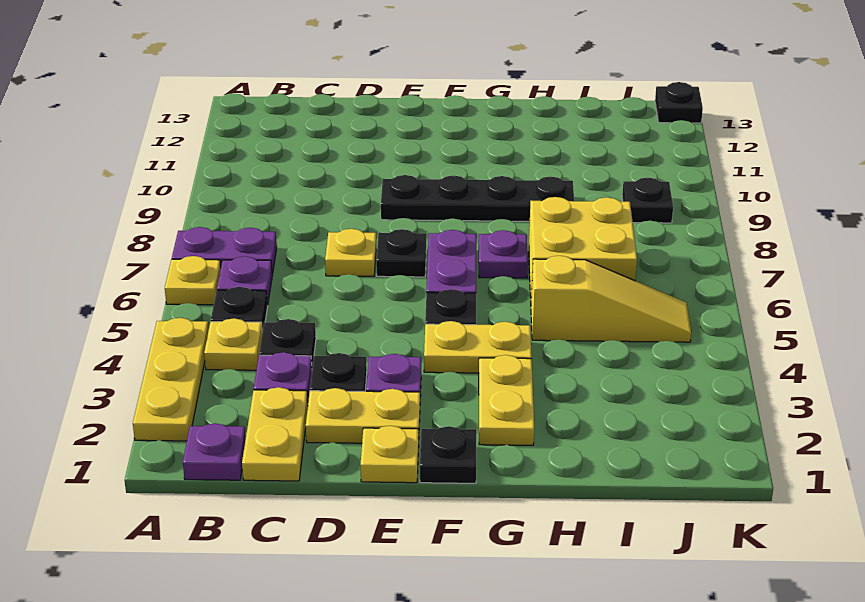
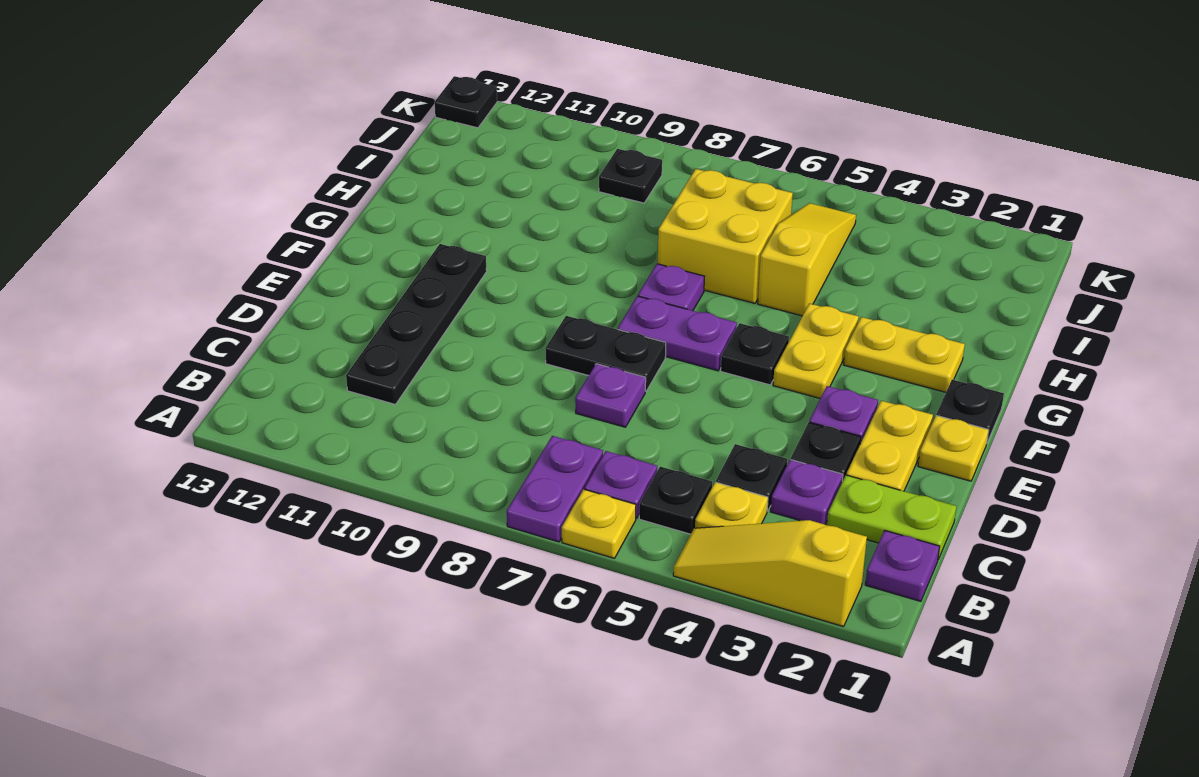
yellow 1x3 plate [133,318,209,441] -> yellow 1x3 slope [673,520,867,627]
yellow 1x2 plate [242,387,308,481] -> lime 1x2 plate [827,475,956,559]
yellow 1x1 plate [325,229,376,276] -> purple 1x1 plate [575,364,646,427]
black 1x1 plate [376,229,426,277] -> black 1x2 plate [546,316,666,391]
black 1x4 plate [381,175,574,221] -> black 1x4 plate moved to [346,244,487,405]

